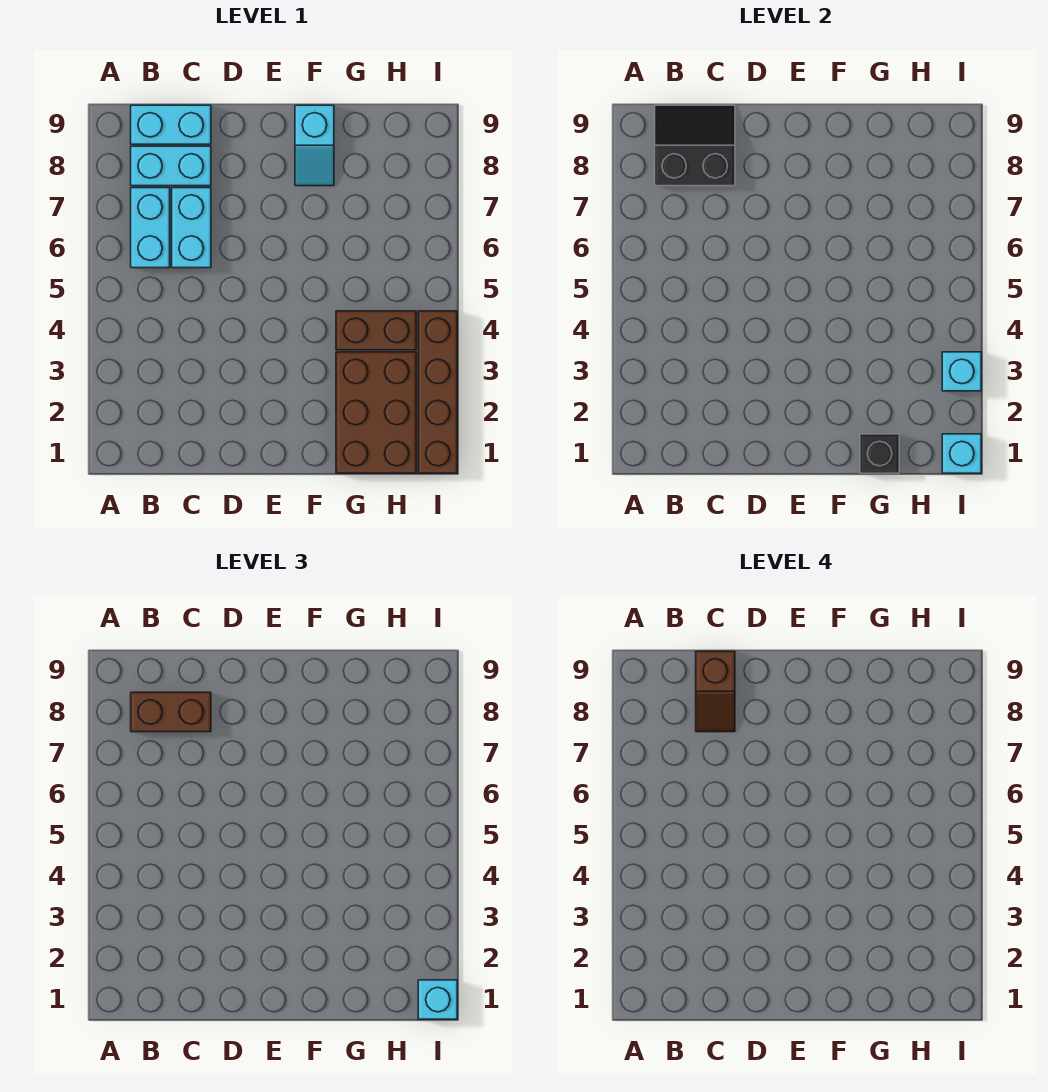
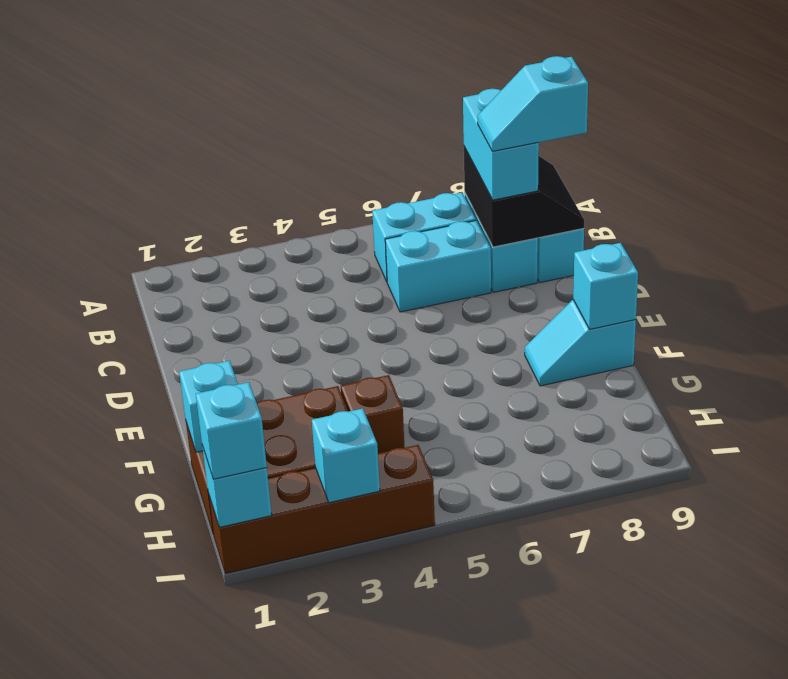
brown 1x2 brick [131,692,211,732] -> cyan 1x2 brick [463,89,539,200]
brown 1x2 slope [696,651,735,732] -> cyan 1x2 slope [478,56,588,151]
none -> cyan 1x1 brick [573,243,638,329]
black 1x1 brick [860,434,899,473] -> cyan 1x1 brick [179,361,238,452]
brown 1x2 brick [336,311,416,350] -> brown 1x1 brick [341,375,405,454]

